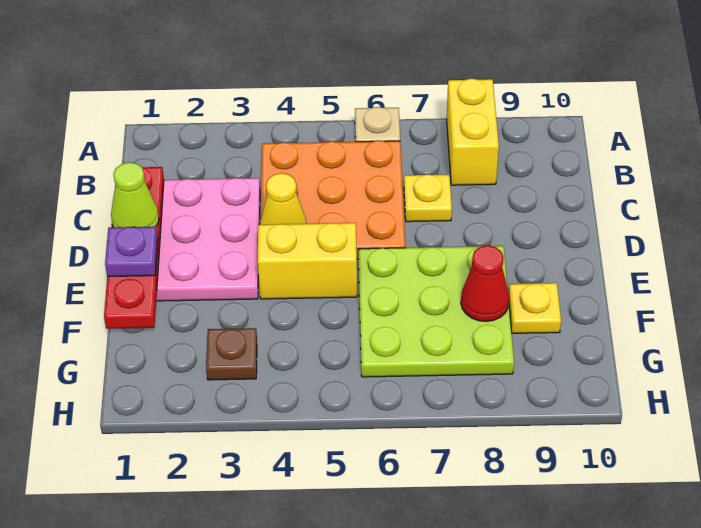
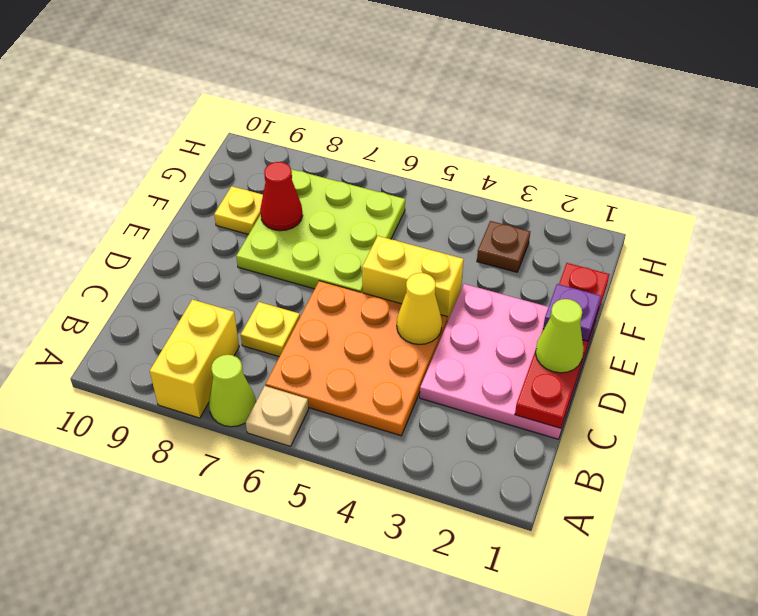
none -> lime 1x1 cone [209,355,256,427]

